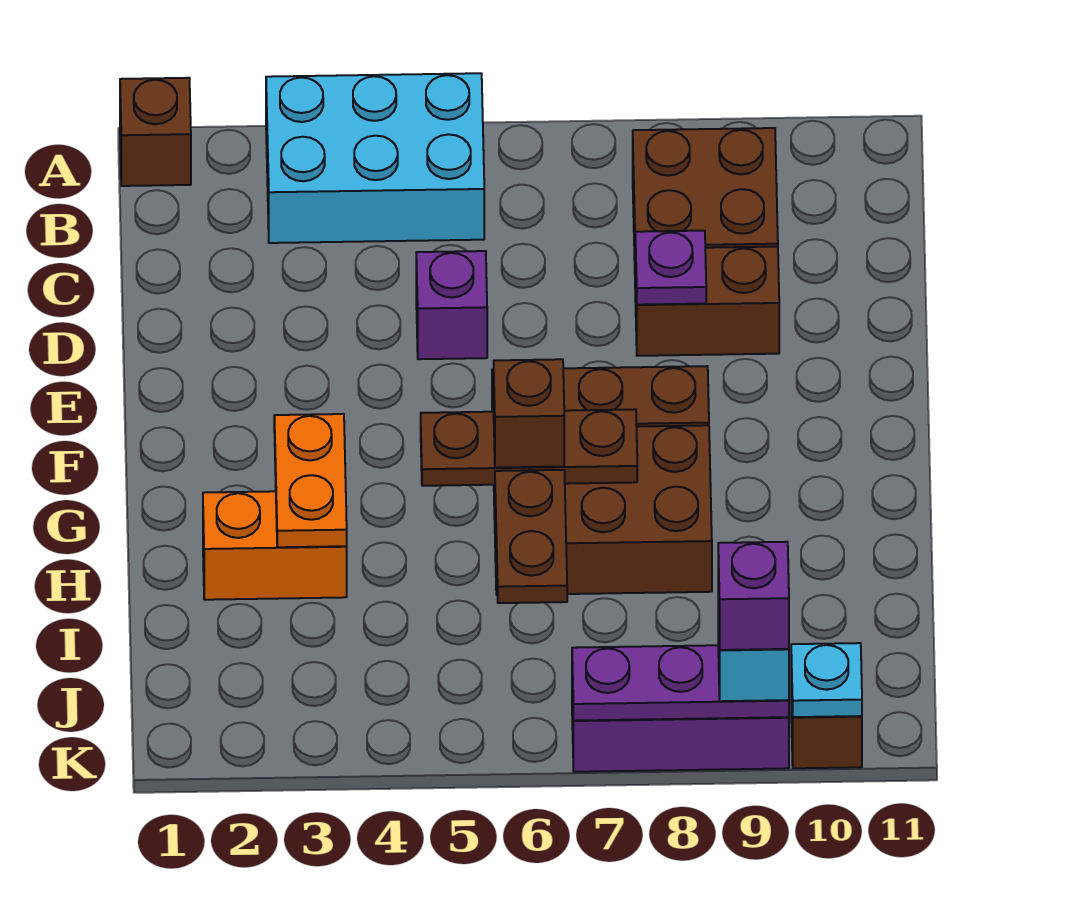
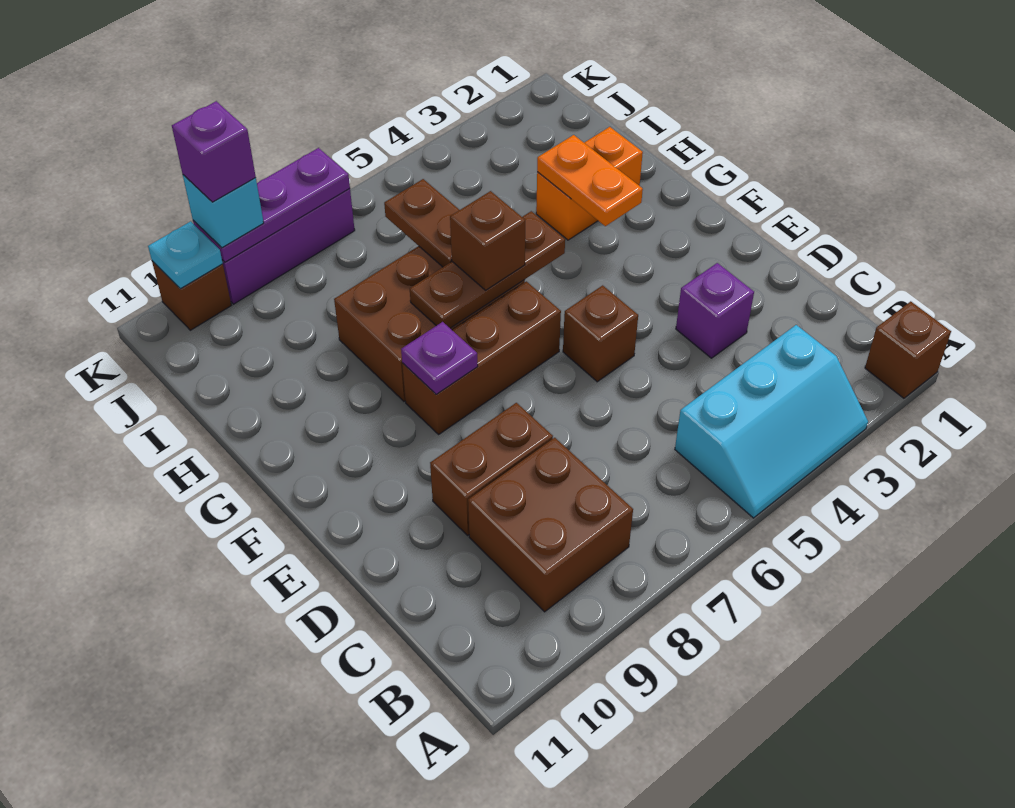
cyan 2x3 brick [266,73,484,243] -> cyan 2x3 slope [675,325,868,518]
purple 1x1 brick [416,251,487,359] -> purple 1x1 brick moved to [676,263,754,358]
purple 1x1 plate [635,231,706,305] -> purple 1x1 plate moved to [401,322,478,394]
none -> brown 1x1 brick [563,285,638,382]

